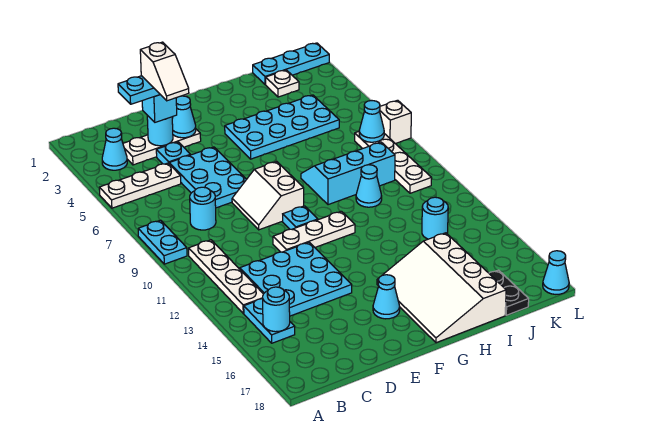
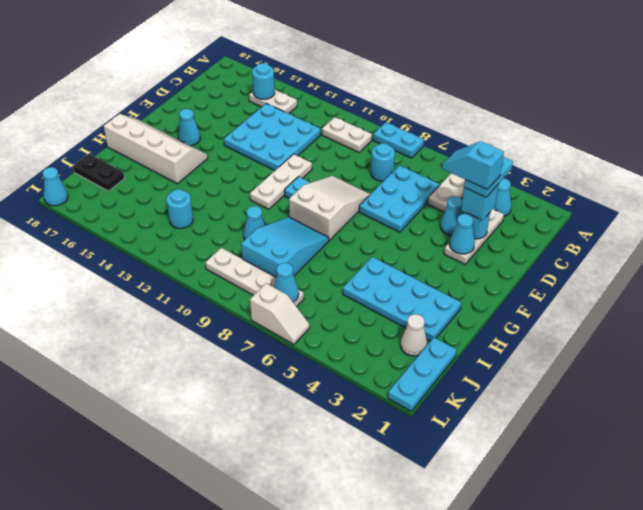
white 1x4 plate [189,240,263,313] -> white 1x2 plate [322,117,372,152]
cyan 1x2 plate [244,299,295,343] -> white 1x2 plate [249,90,297,114]
white 1x2 slope [140,42,189,101] -> cyan 1x2 slope [442,141,504,189]
cyan 1x1 plate [156,142,191,164] -> cyan 1x1 cone [440,196,463,235]
cyan 2x3 plate [169,147,247,208] -> cyan 2x3 plate turned to [359,165,440,232]
white 2x2 slope [232,161,304,230] -> white 2x3 slope [289,176,370,240]
cyan 2x4 plate [225,95,339,159] -> cyan 2x4 plate turned to [343,257,461,341]
white 3x4 slope [377,233,506,343] -> white 2x4 slope [104,114,208,184]
cyan 2x3 slope [301,142,395,205] -> cyan 2x3 slope turned to [241,217,329,277]
white 1x1 plate [266,70,299,97] -> white 1x1 cone [401,314,427,356]

